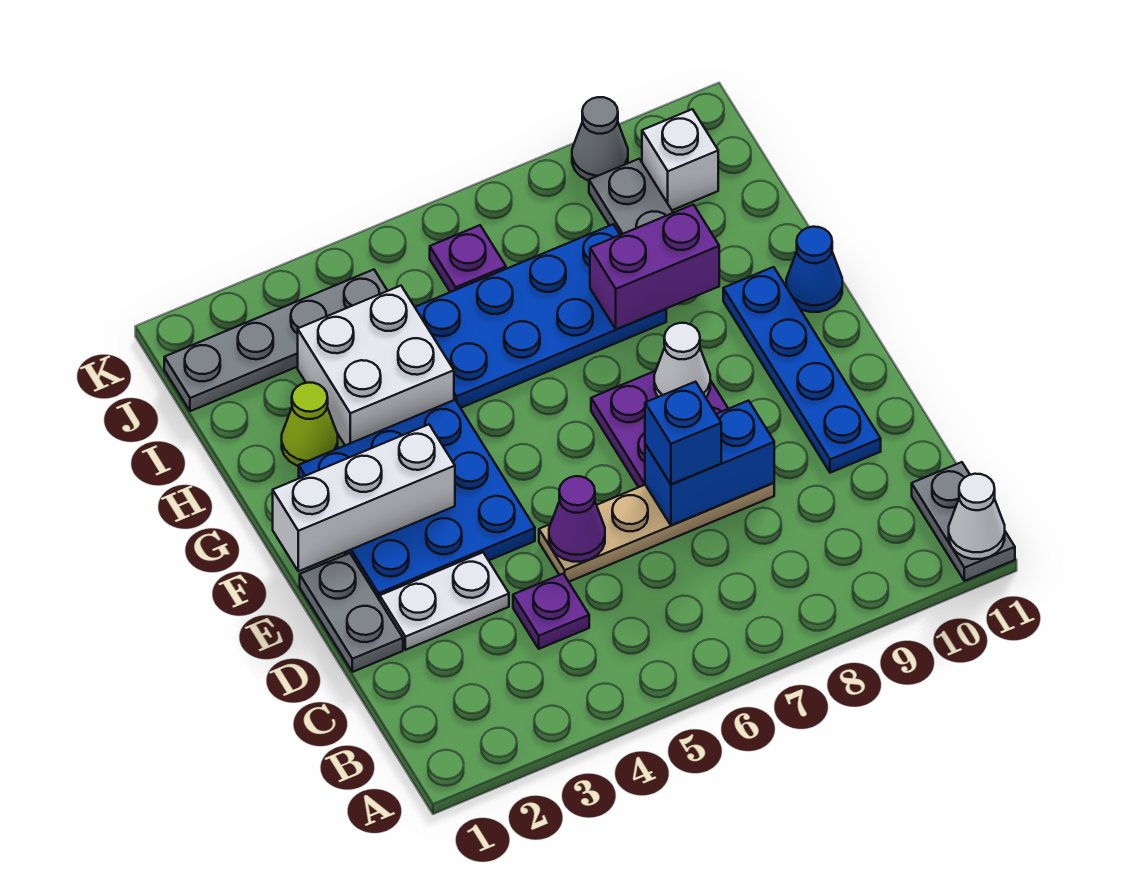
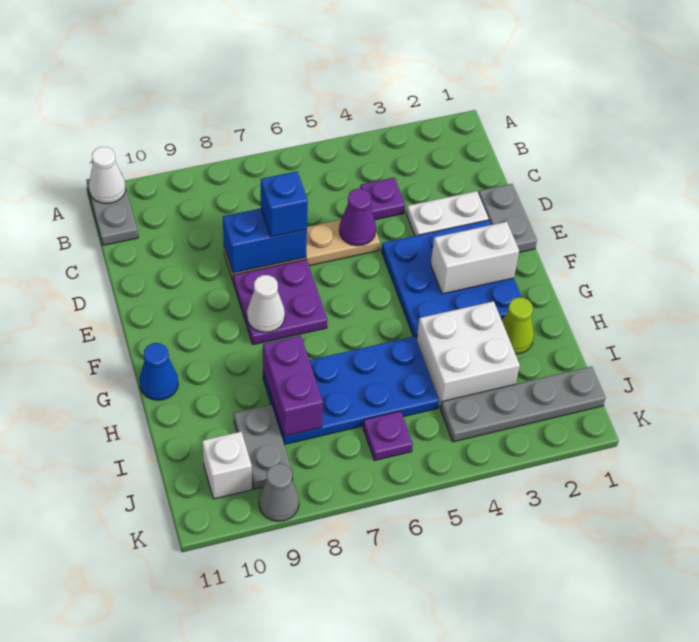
blue 1x4 plate [723,267,881,473] -> none
white 1x3 brick [273,424,455,571] -> white 1x2 brick [431,222,519,294]
purple 1x2 brick [590,205,719,329] -> purple 1x2 brick turned to [263,336,323,436]

